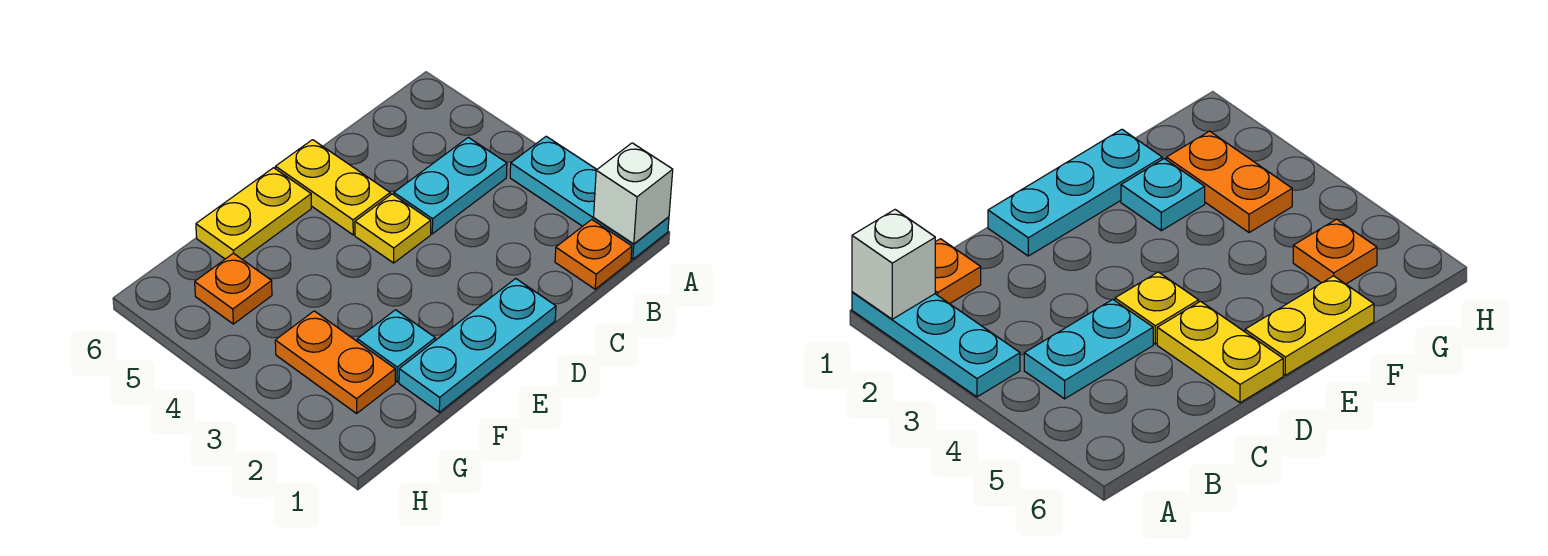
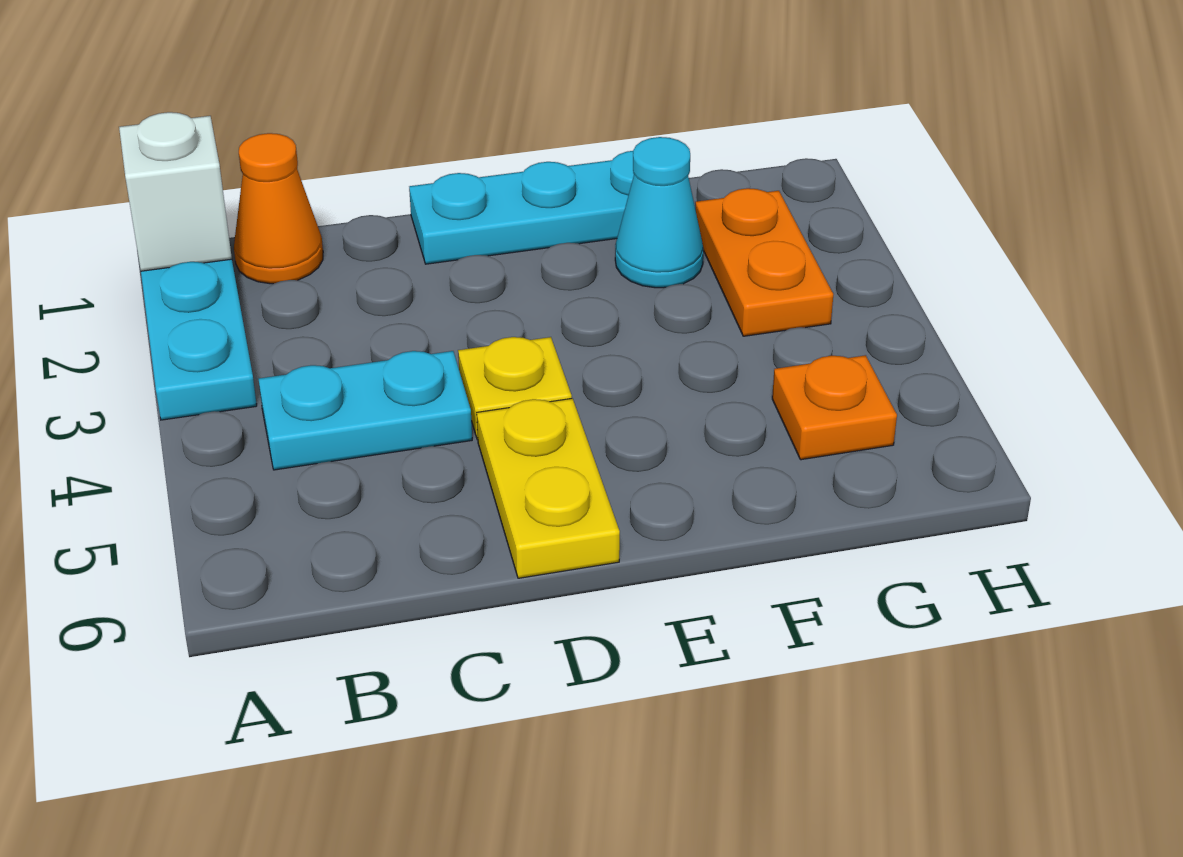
orange 1x1 plate [555,219,632,289] -> orange 1x1 cone [234,133,323,284]
yellow 1x2 plate [196,168,311,259] -> none
cyan 1x1 plate [357,310,435,382] -> cyan 1x1 cone [615,137,704,288]

